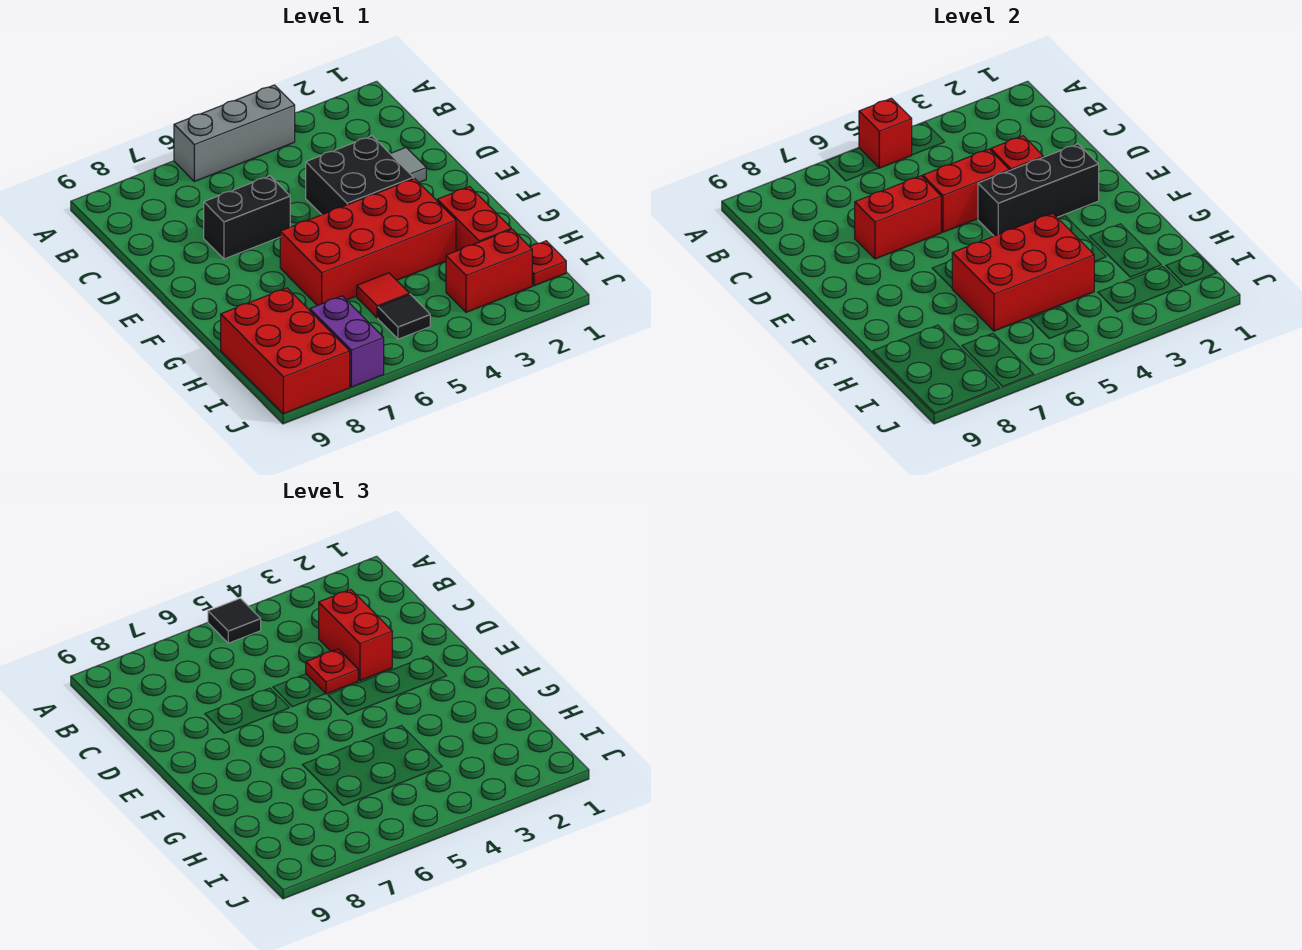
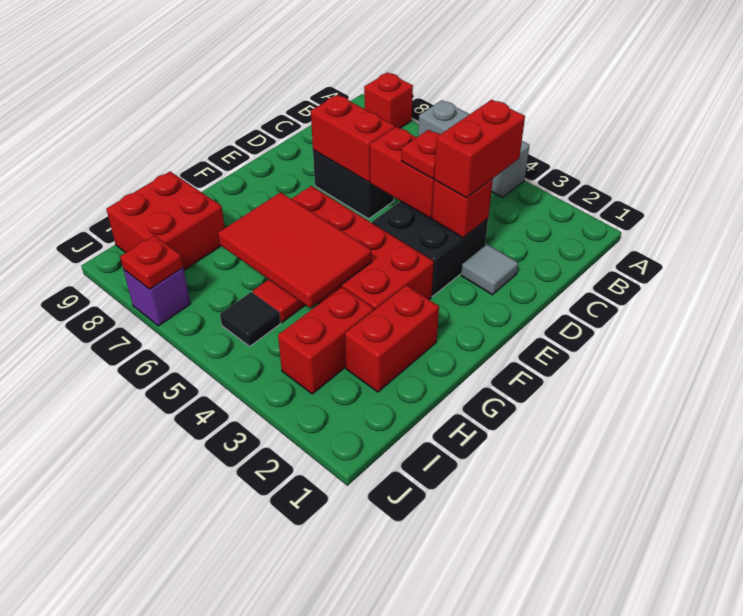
red 1x1 brick [859,98,912,168] -> red 1x1 brick moved to [364,73,413,128]
black 1x1 tile [208,598,261,643] -> none
black 1x3 brick [978,144,1099,236] -> none
red 2x3 brick [952,213,1094,331] -> red 2x3 tile [218,192,372,308]
red 2x3 brick [221,288,350,414] -> red 2x2 brick [106,172,225,270]
red 1x1 plate [530,241,566,286] -> red 1x1 plate moved to [120,236,183,289]
red 1x2 brick [446,229,532,312] -> red 1x2 brick turned to [278,287,374,394]
purple 1x2 brick [310,296,384,387] -> purple 1x1 brick [124,268,191,326]

